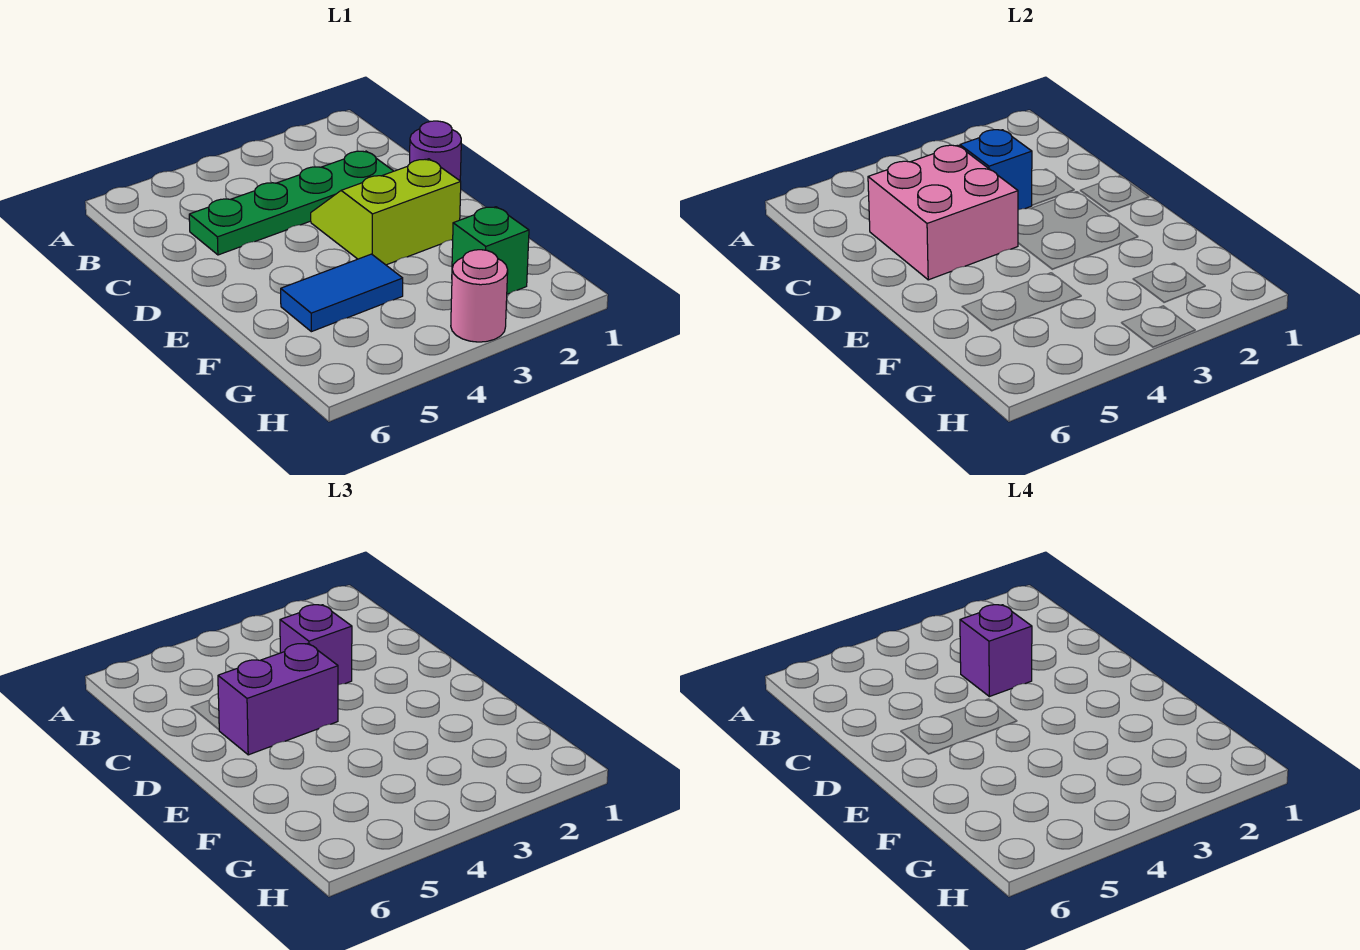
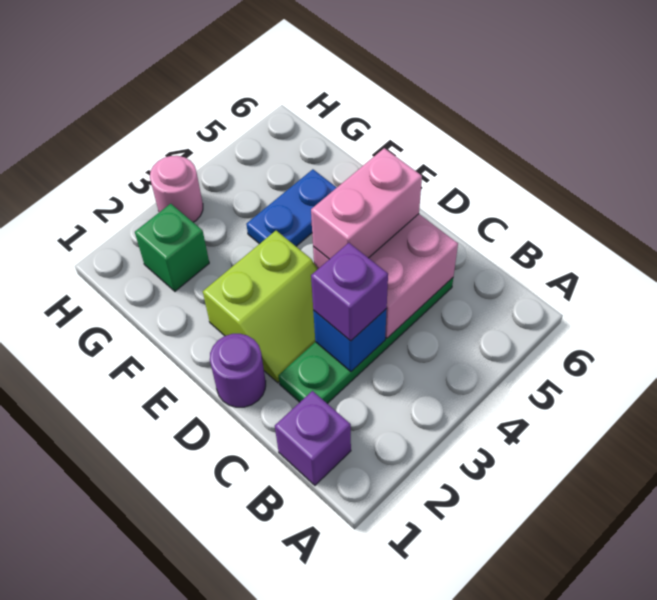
purple 1x1 brick [960,605,1032,697] -> purple 1x1 brick moved to [275,391,351,485]
purple 1x2 brick [218,643,338,755] -> pink 1x2 brick [311,148,422,259]
blue 1x2 tile [281,254,403,332] -> blue 1x2 plate [246,169,337,246]

